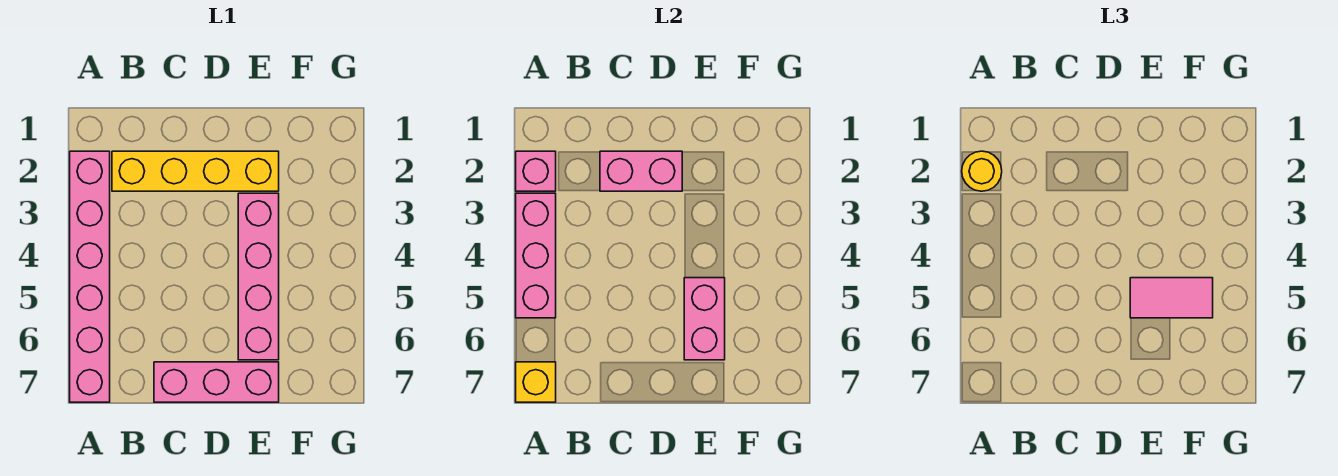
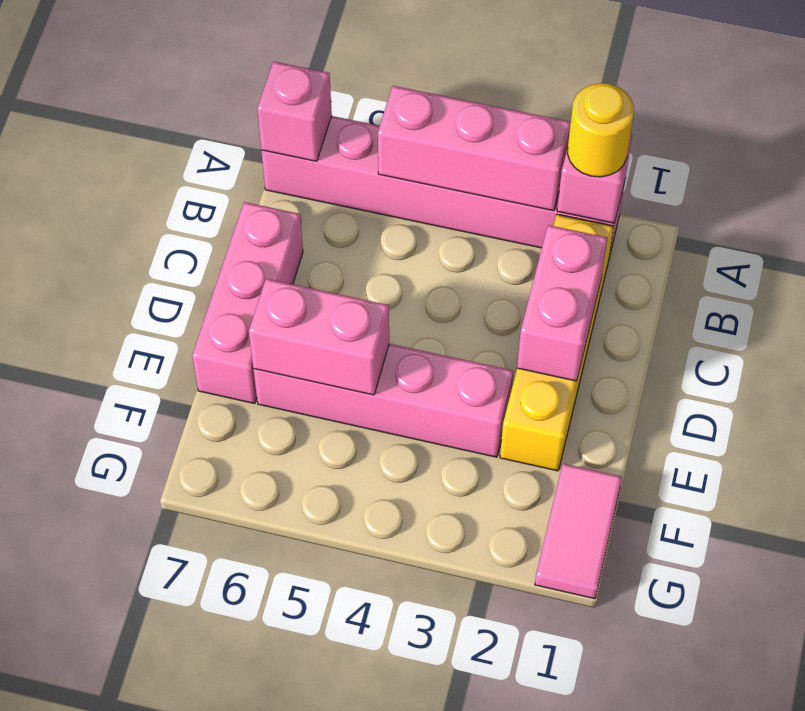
yellow 1x1 brick [516,362,556,402] -> pink 1x1 brick [257,62,332,161]
pink 1x2 tile [1130,278,1213,318] -> pink 1x2 tile moved to [535,464,622,599]

